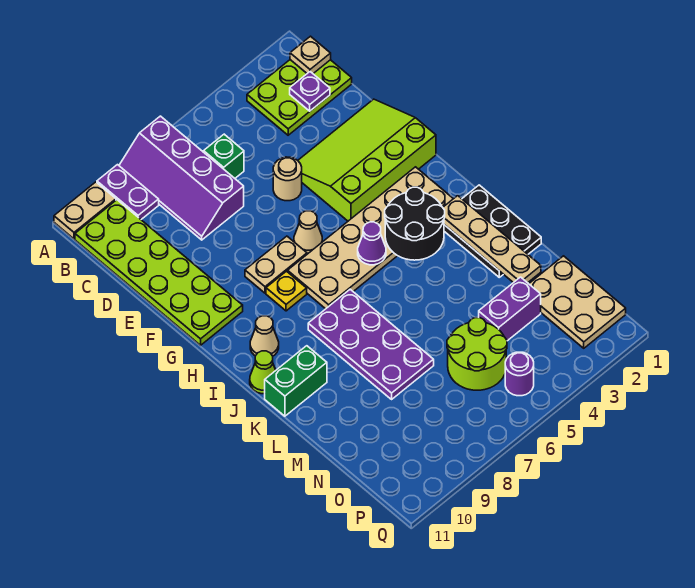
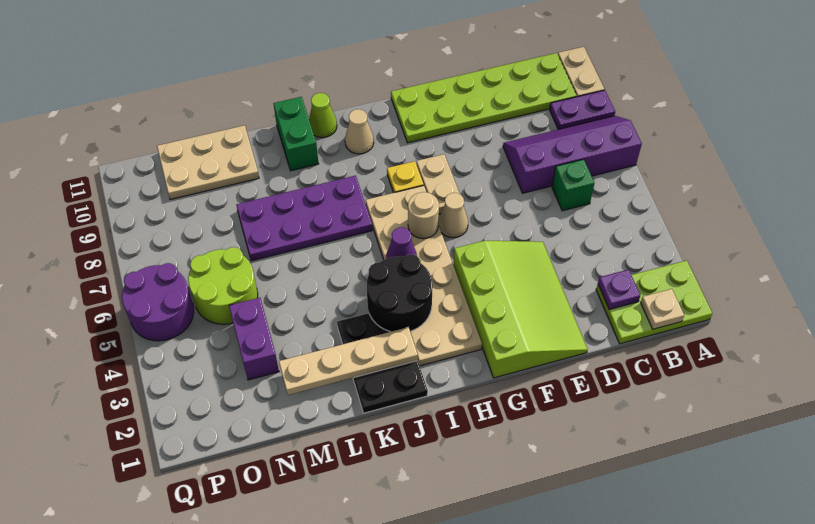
lime 2x3 plate [247,60,352,135] -> lime 2x3 plate turned to [596,260,712,344]
tan 1x1 round brick [273,157,302,201] -> tan 1x1 round brick moved to [408,192,439,239]
black 2x3 plate [444,185,541,277] -> black 2x3 plate turned to [337,313,428,413]
tan 2x3 plate [529,256,626,348] -> tan 2x3 plate moved to [157,125,259,200]
purple 1x1 round brick [505,352,534,396] -> purple 2x2 round brick [122,263,194,341]

